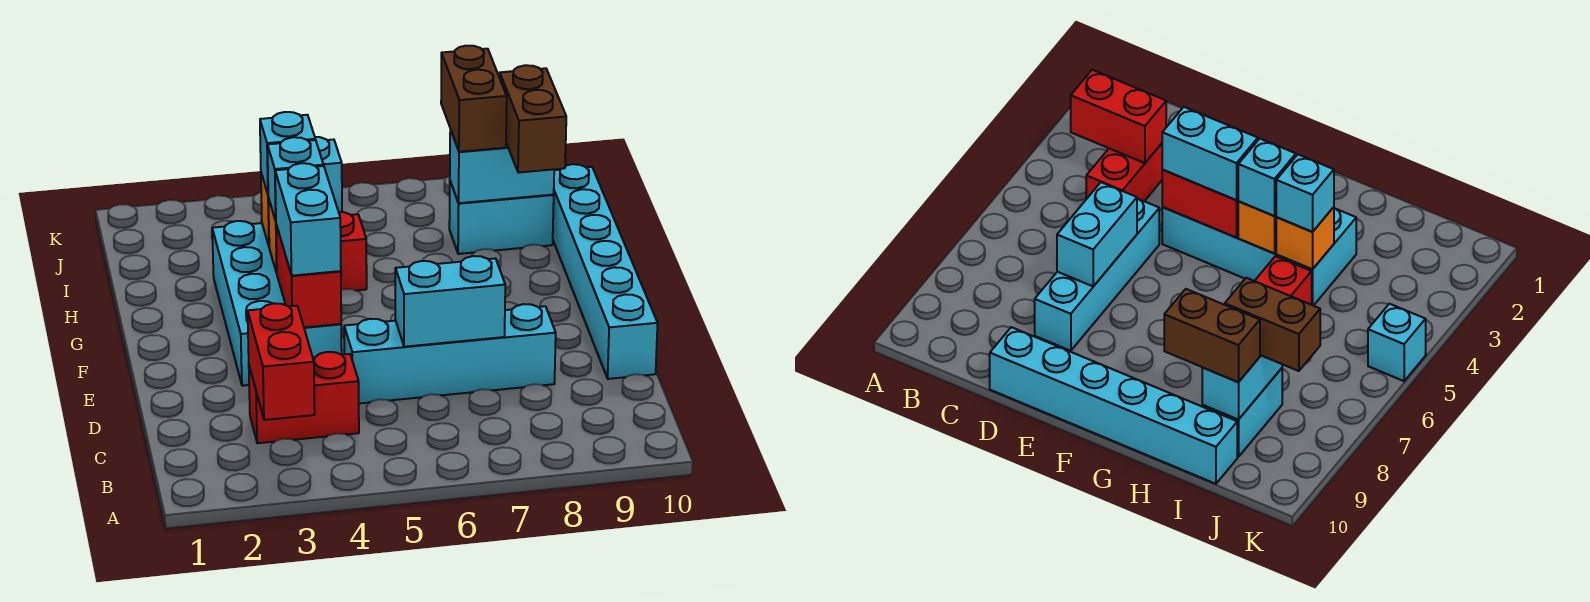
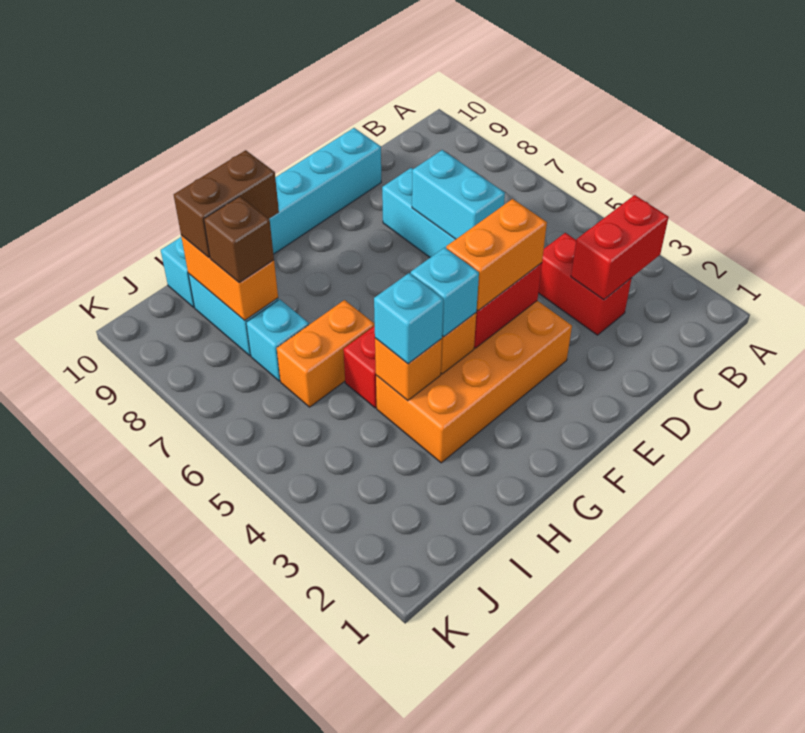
cyan 2x4 brick [212,221,342,386] -> orange 2x4 brick [376,301,572,463]
cyan 1x2 brick [275,163,341,276] -> orange 1x2 brick [446,199,547,311]
none -> orange 1x2 brick [277,300,375,407]
cyan 1x2 brick [450,130,554,203] -> orange 1x2 brick [181,235,278,320]
brown 1x2 brick [441,46,507,152] -> brown 1x1 brick [204,196,274,283]
cyan 1x1 brick [315,137,342,212] -> cyan 1x1 brick moved to [246,299,309,381]

